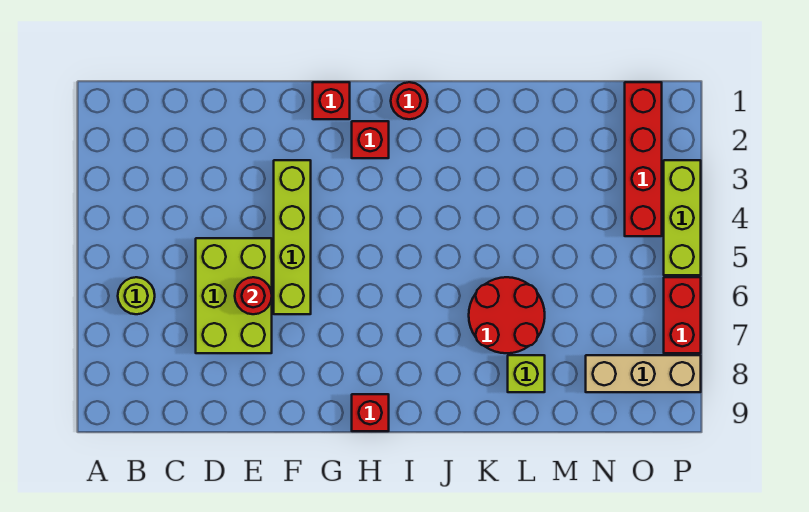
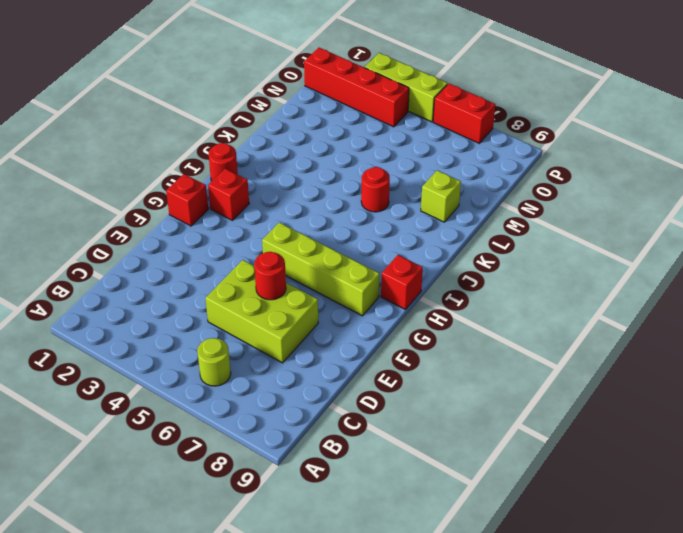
lime 1x4 brick [274,160,311,314] -> lime 1x4 brick moved to [262,222,380,316]
red 2x2 round brick [469,277,545,353] -> red 1x1 round brick [361,167,390,212]
tan 1x3 brick [586,355,701,392] -> none

